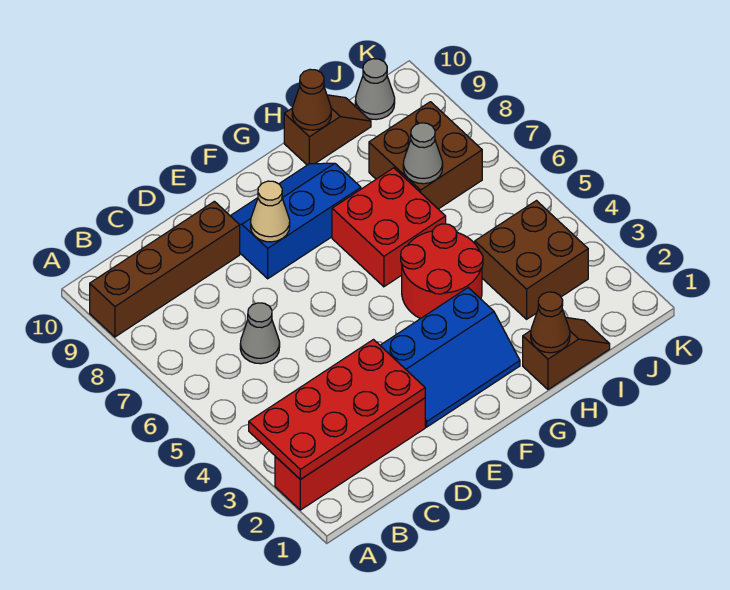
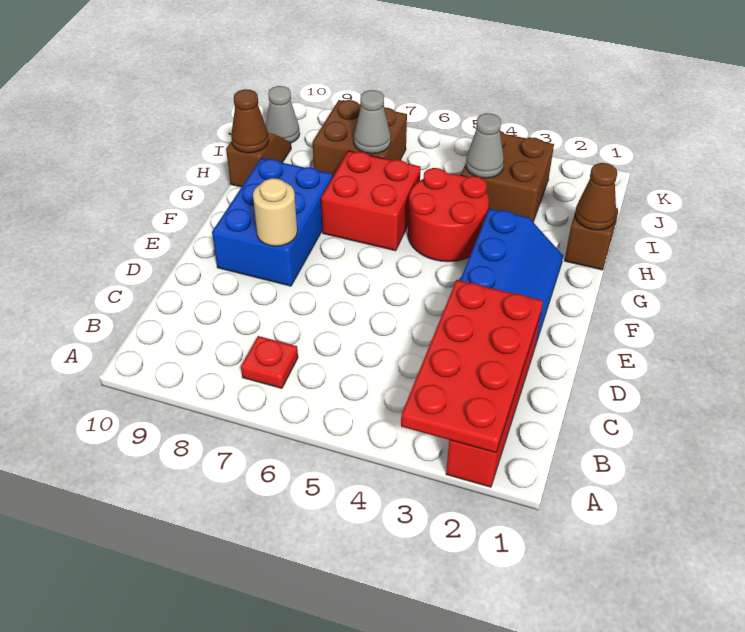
brown 1x4 brick [90,201,240,337] -> none
none -> red 1x1 plate [241,336,298,388]
grey 1x1 cone [240,303,280,364] -> grey 1x1 cone moved to [466,113,504,178]
blue 2x3 slope [231,163,361,279] -> blue 2x3 brick [212,158,333,286]
tan 1x1 cone [251,181,290,242] -> tan 1x1 round brick [253,178,297,246]

